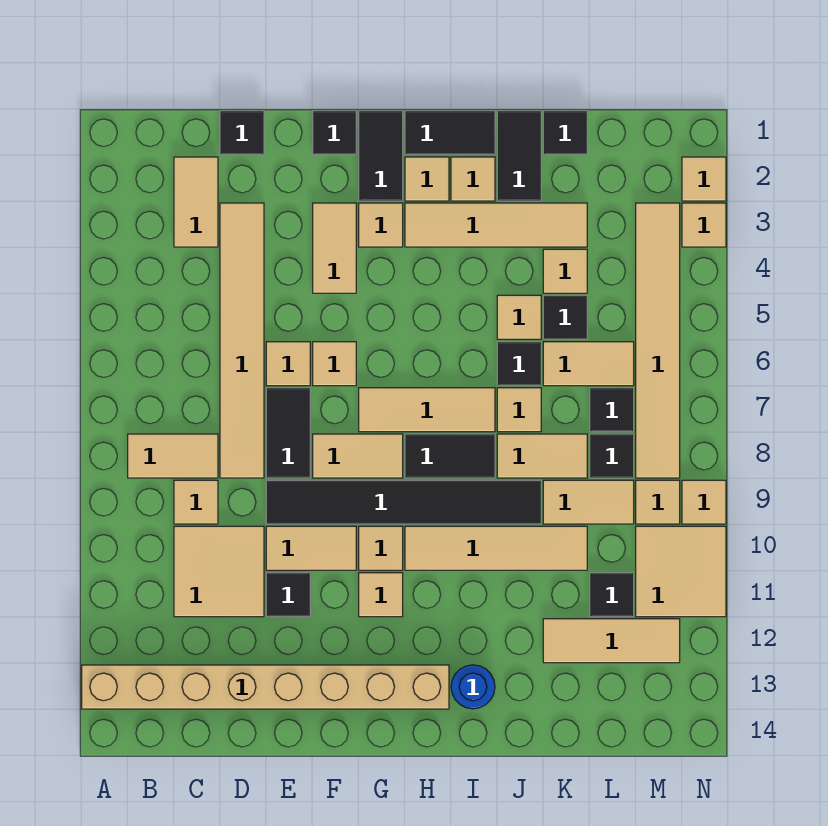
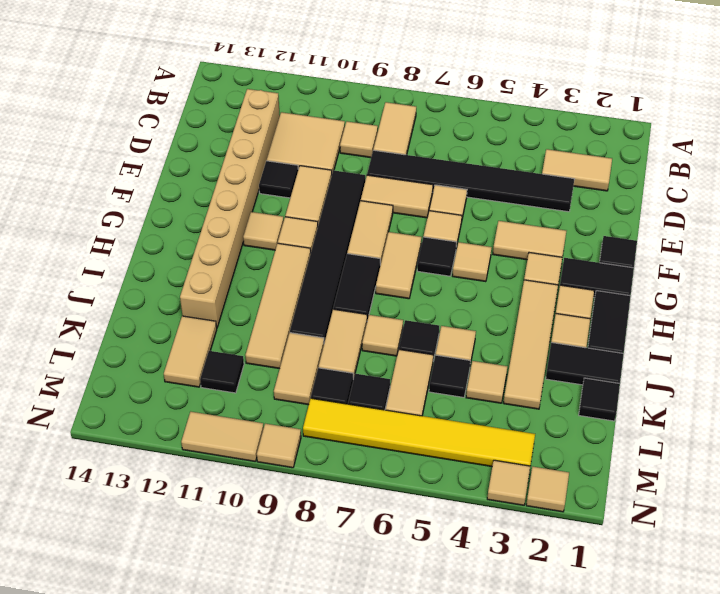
tan 1x8 brick [82,665,449,709] -> tan 1x8 brick moved to [180,89,280,327]
black 1x1 tile [220,111,264,155] -> black 1x1 tile moved to [417,237,456,276]
tan 1x6 tile [220,203,264,478] -> black 1x6 tile [367,150,574,212]
black 1x2 tile [266,388,310,478] -> tan 1x2 tile [361,175,433,218]
tan 1x3 tile [359,388,495,432] -> tan 1x2 tile [376,232,422,299]
blue 1x1 round brick [451,665,495,709] -> none
tan 1x3 tile [543,619,680,663] -> tan 1x2 tile [164,316,217,387]
tan 1x6 tile [636,203,680,478] -> yellow 1x6 tile [303,398,535,466]
tan 1x1 tile [636,480,680,524] -> tan 1x1 tile moved to [452,242,492,282]
tan 2x2 tile [636,526,726,617] -> tan 1x2 tile [181,412,264,461]

